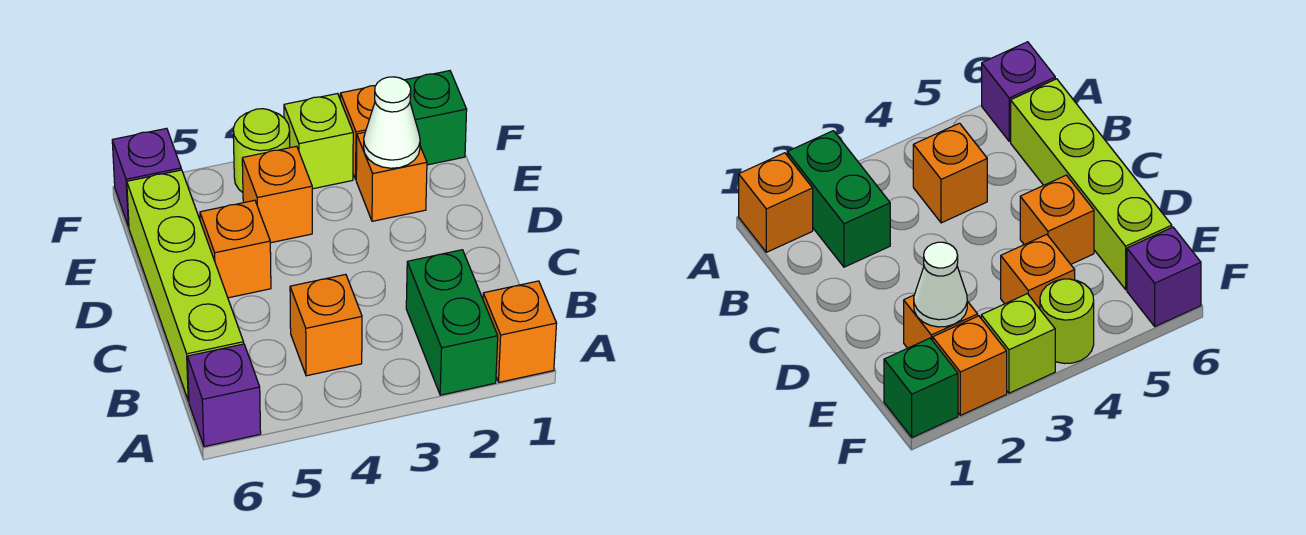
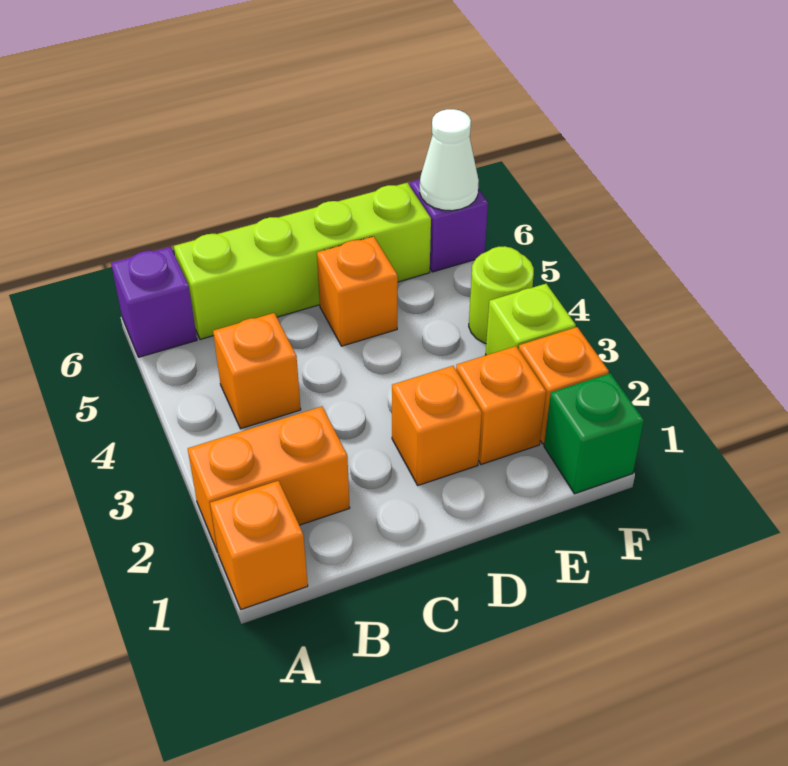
green 1x2 brick [406,250,498,395] -> orange 1x2 brick [188,407,350,552]
white 1x1 cone [364,77,420,168] -> white 1x1 cone moved to [420,109,479,211]
orange 1x1 brick [242,146,312,243] -> orange 1x1 brick moved to [392,366,482,485]

